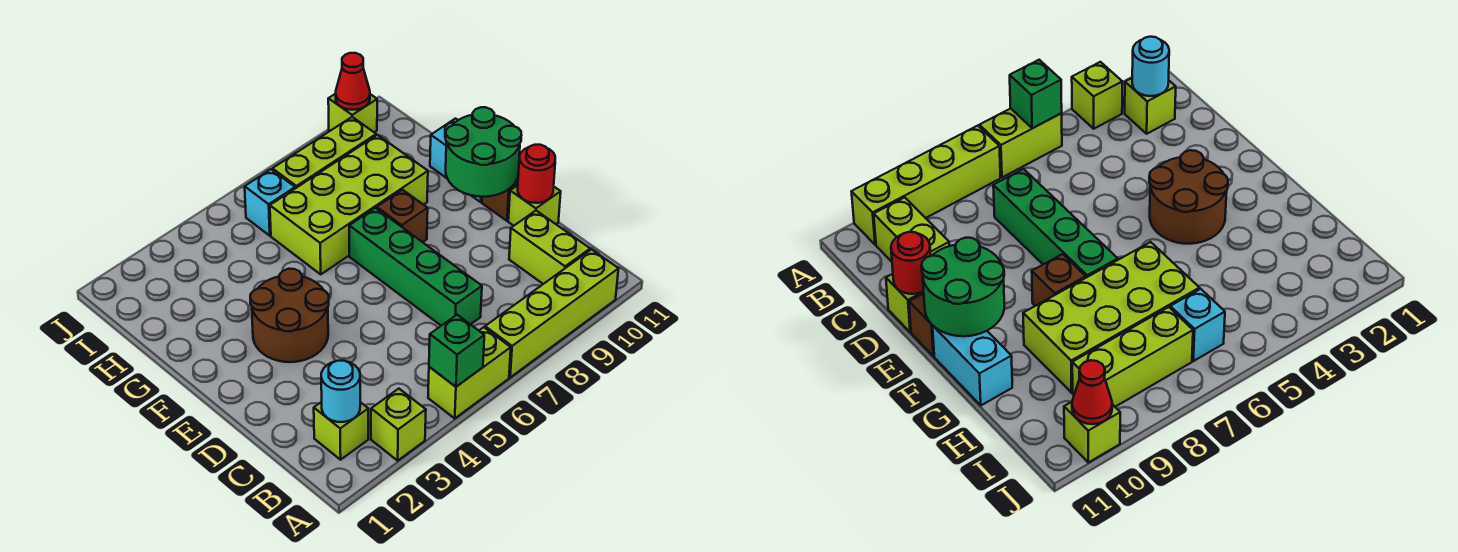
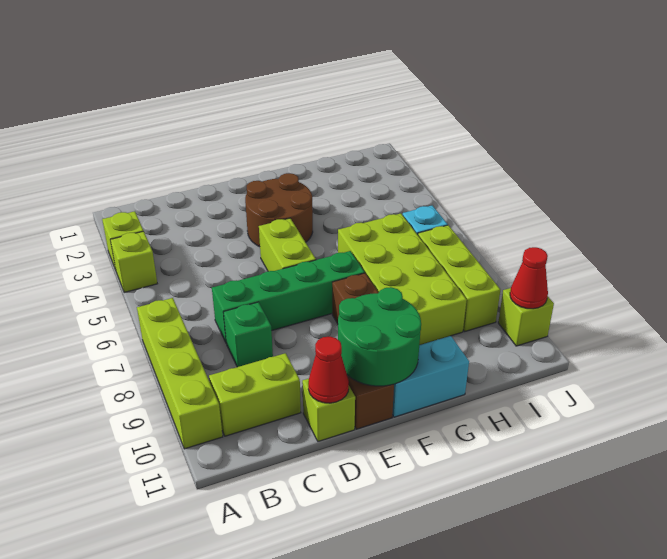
lime 1x2 brick [428,327,511,418] -> lime 1x2 brick moved to [259,218,316,271]
green 1x1 brick [429,315,484,387] -> green 1x1 brick moved to [223,302,273,367]
lime 1x1 brick [314,402,368,460] -> lime 1x1 brick moved to [110,231,157,293]
cyan 1x1 round brick [321,361,360,422] -> none
red 1x1 round brick [518,145,555,203] -> red 1x1 cone [308,337,349,403]

